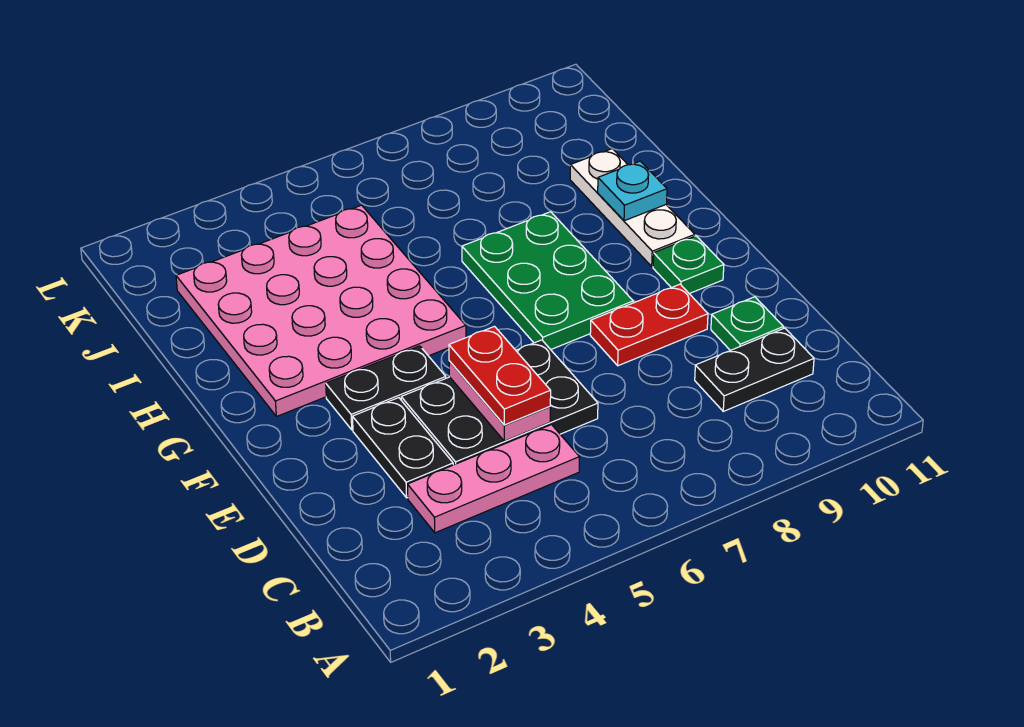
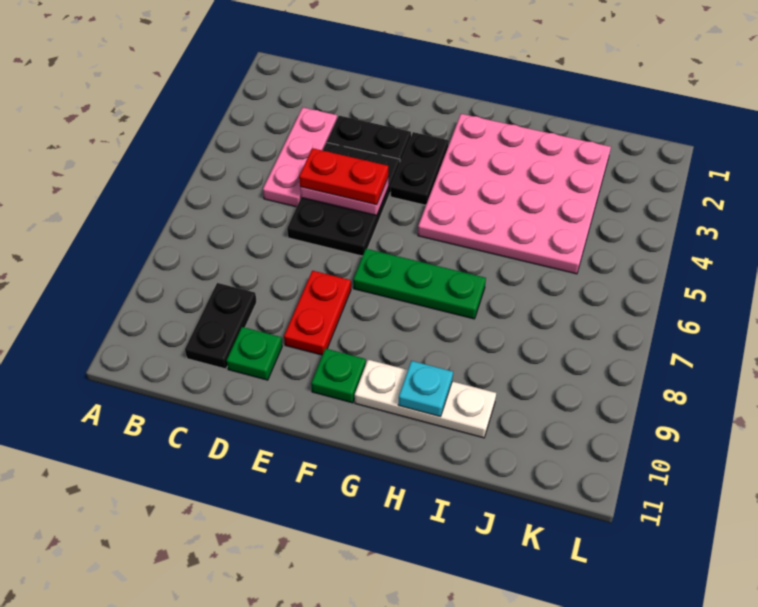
green 2x3 plate [462,212,633,350] -> green 1x3 plate [353,249,486,319]

